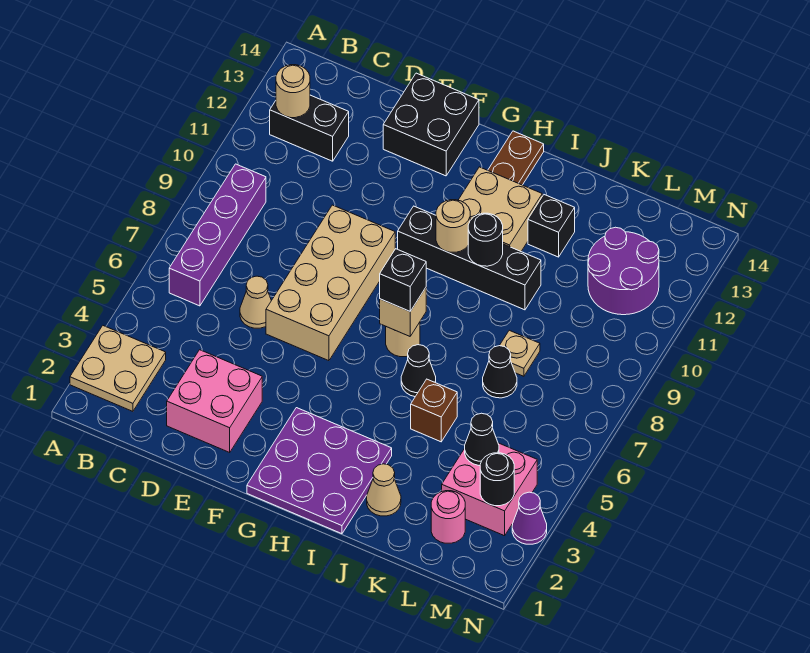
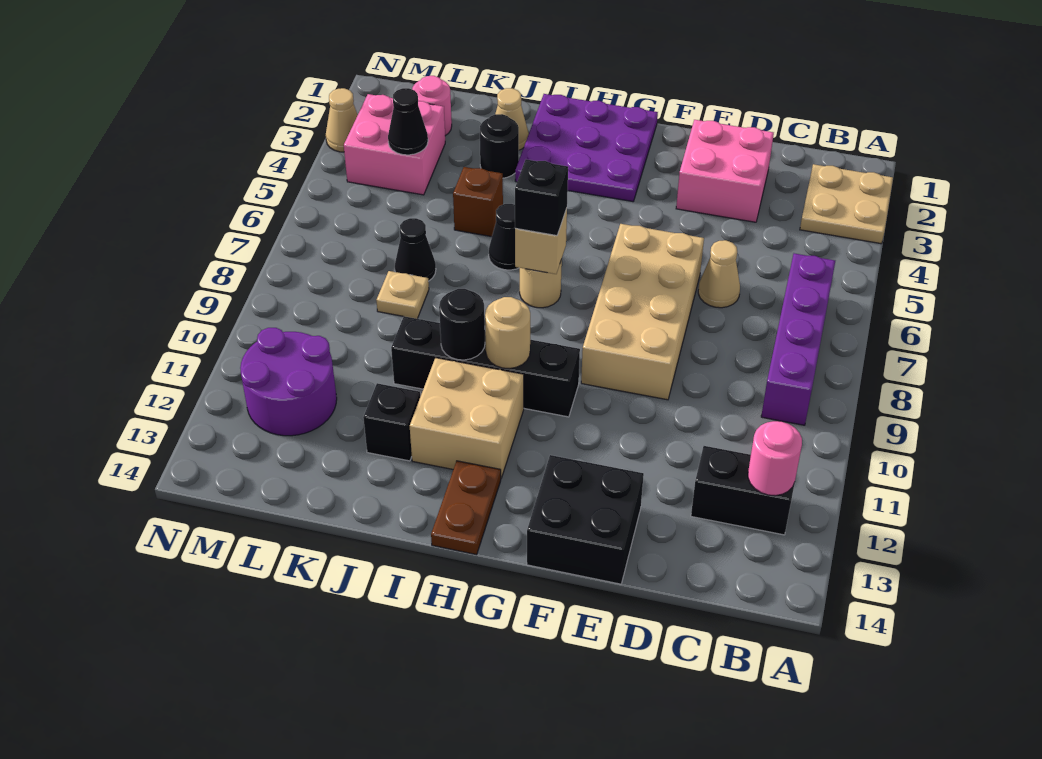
tan 1x1 round brick [276,65,310,118] -> pink 1x1 round brick [748,421,802,496]
black 1x1 round brick [480,453,514,506] -> black 1x1 round brick moved to [480,114,519,178]
purple 1x1 cone [512,492,547,544] -> tan 1x1 cone [326,88,358,152]

